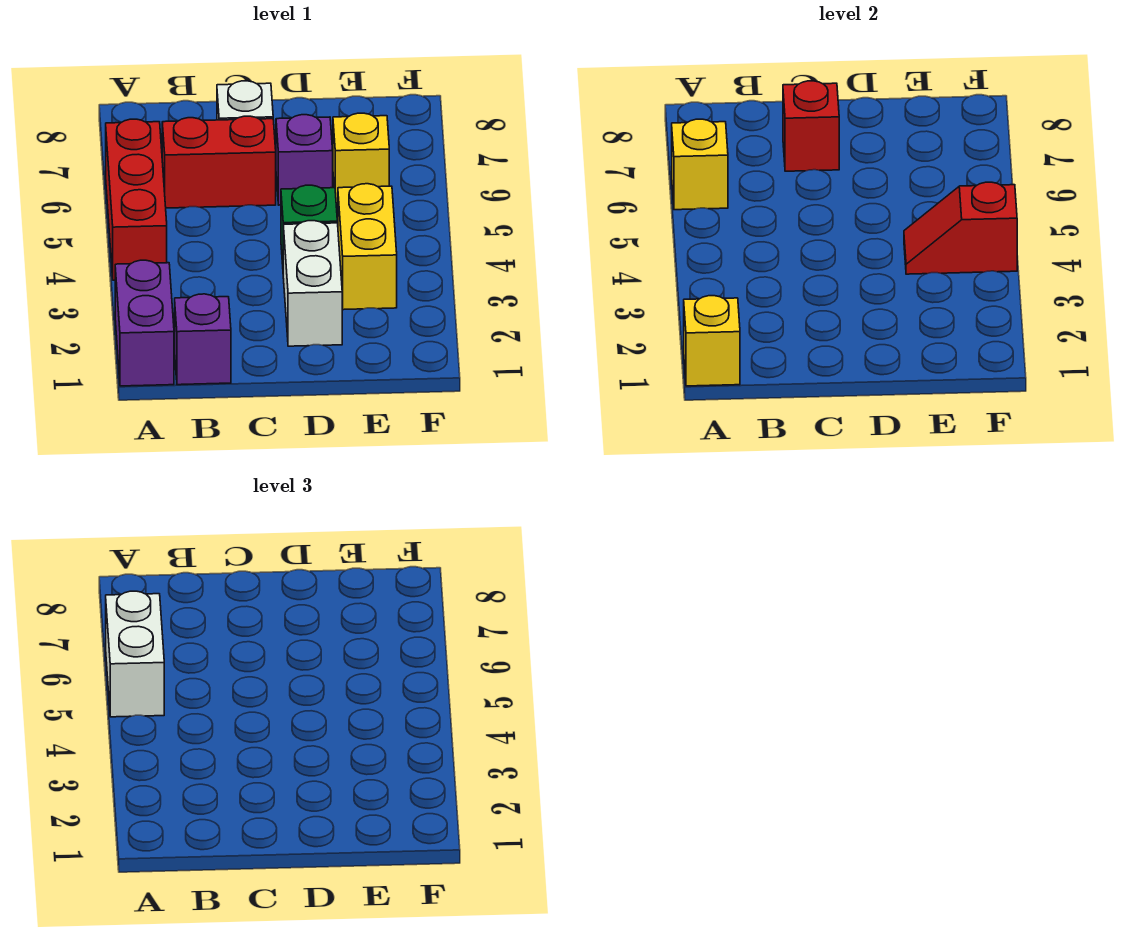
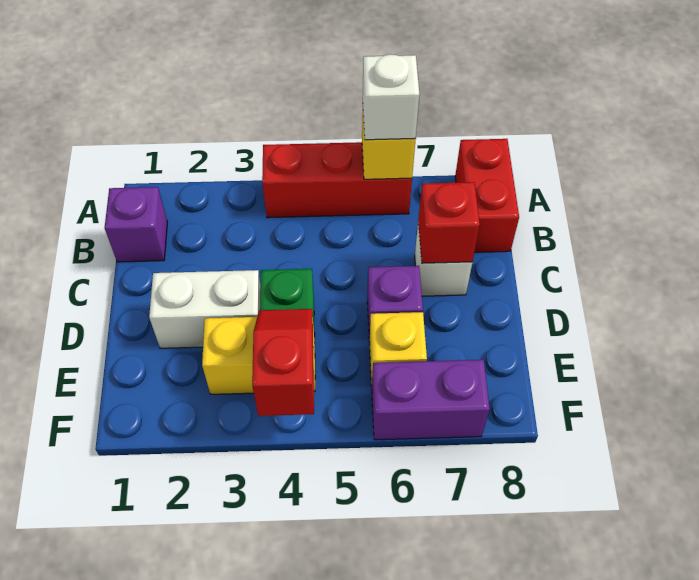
purple 1x2 brick [115,260,174,386] -> purple 1x2 brick moved to [372,360,490,440]
yellow 1x1 brick [684,296,740,386] -> none
white 1x2 brick [106,591,164,717] -> white 1x1 brick [363,54,419,140]
red 1x2 brick [162,116,276,208] -> red 1x2 brick moved to [455,139,519,252]

